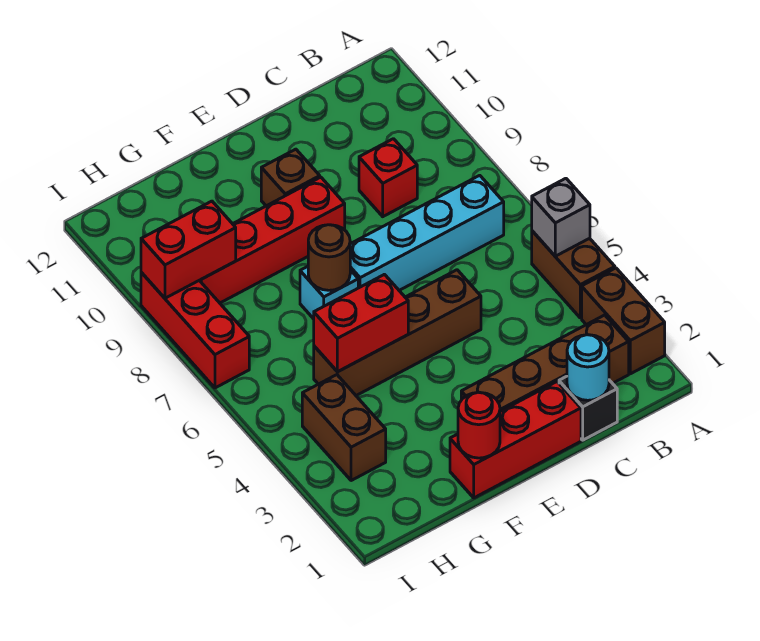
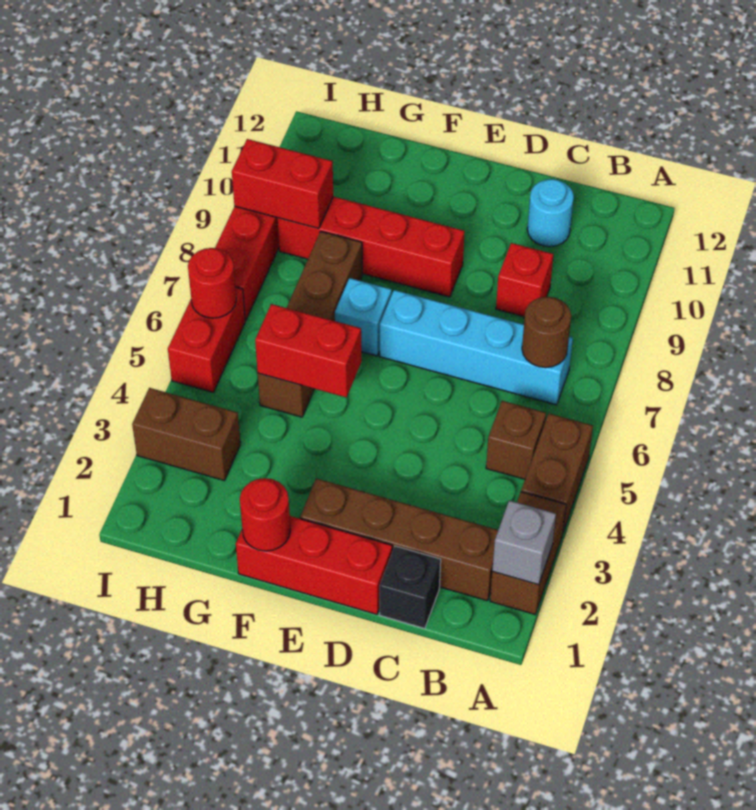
grey 1x1 brick [532,178,590,256] -> grey 1x1 brick moved to [492,500,556,585]
cyan 1x1 round brick [567,335,609,400] -> cyan 1x1 round brick moved to [527,179,574,247]
brown 1x4 brick [314,270,481,396] -> brown 1x4 brick turned to [258,231,362,417]
brown 1x1 brick [261,149,320,206] -> brown 1x1 brick moved to [486,401,546,479]
brown 1x1 round brick [308,225,350,290] -> brown 1x1 round brick moved to [522,297,571,368]
brown 1x2 brick [302,375,386,481] -> brown 1x2 brick turned to [132,388,241,481]
none -> red 1x2 brick [168,287,245,392]
none -> red 1x1 round brick [188,248,236,318]

